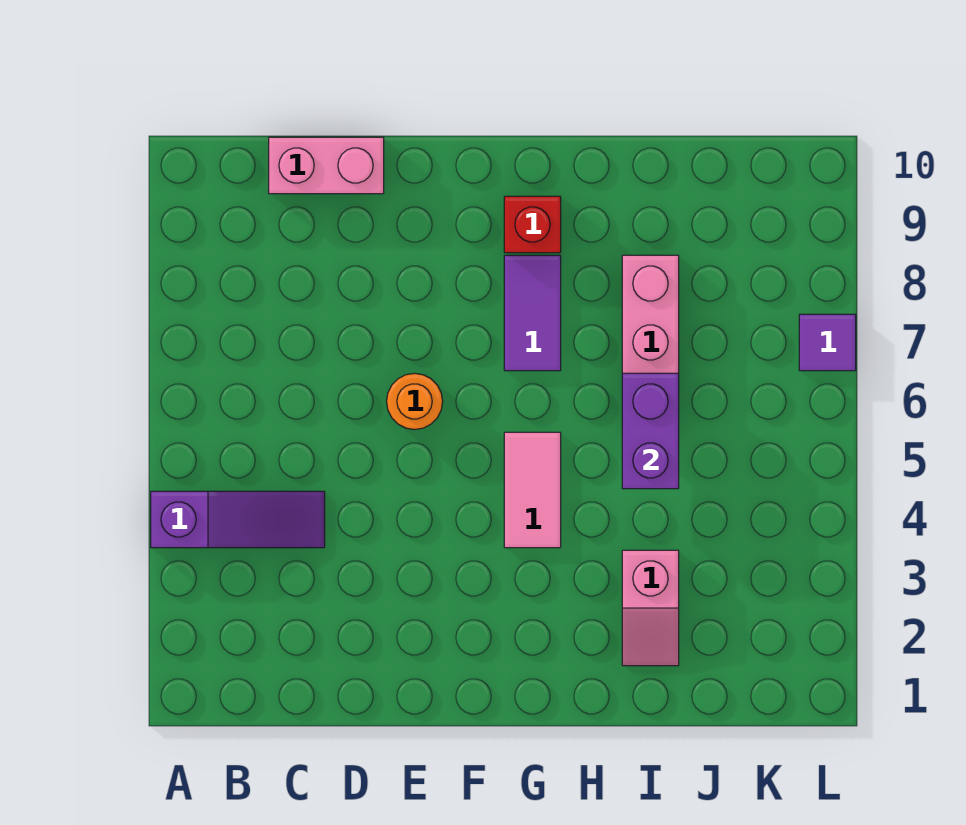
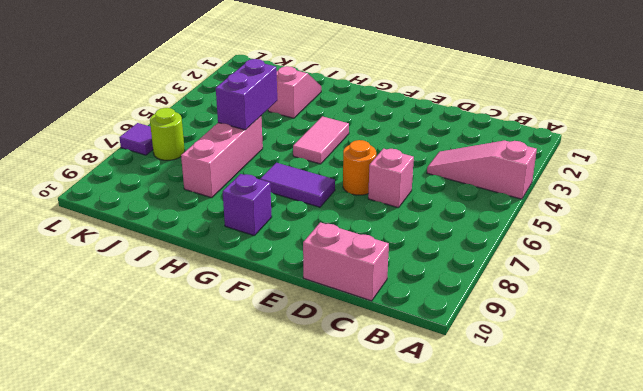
purple 1x3 slope [151,491,325,548] -> pink 1x3 slope [427,141,537,199]
none -> pink 1x1 brick [368,149,414,208]
purple 1x2 tile [504,255,561,371] -> purple 1x2 tile turned to [260,163,335,207]
red 1x1 brick [504,196,561,253] -> purple 1x1 brick [223,174,272,236]
none -> lime 1x1 round brick [150,108,185,160]

